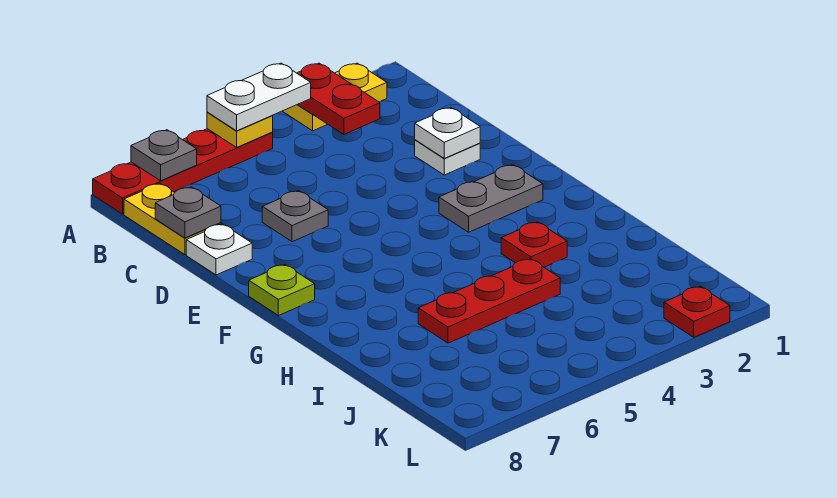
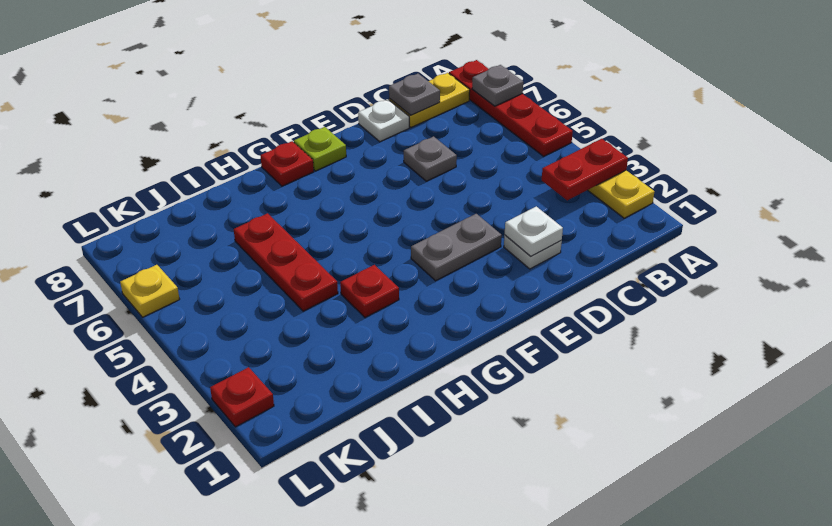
white 1x2 plate [207,63,311,131] -> none
yellow 1x1 plate [207,112,273,147] -> yellow 1x1 plate moved to [120,265,180,317]
grey 1x2 plate [439,165,543,232] -> grey 1x2 plate turned to [411,214,502,281]
none -> red 1x1 plate [260,141,314,186]

